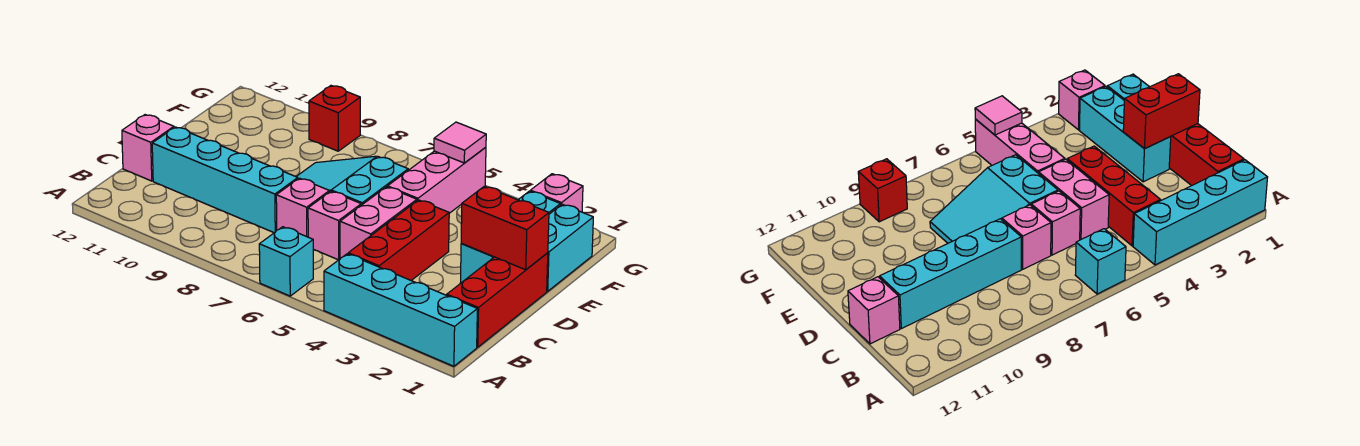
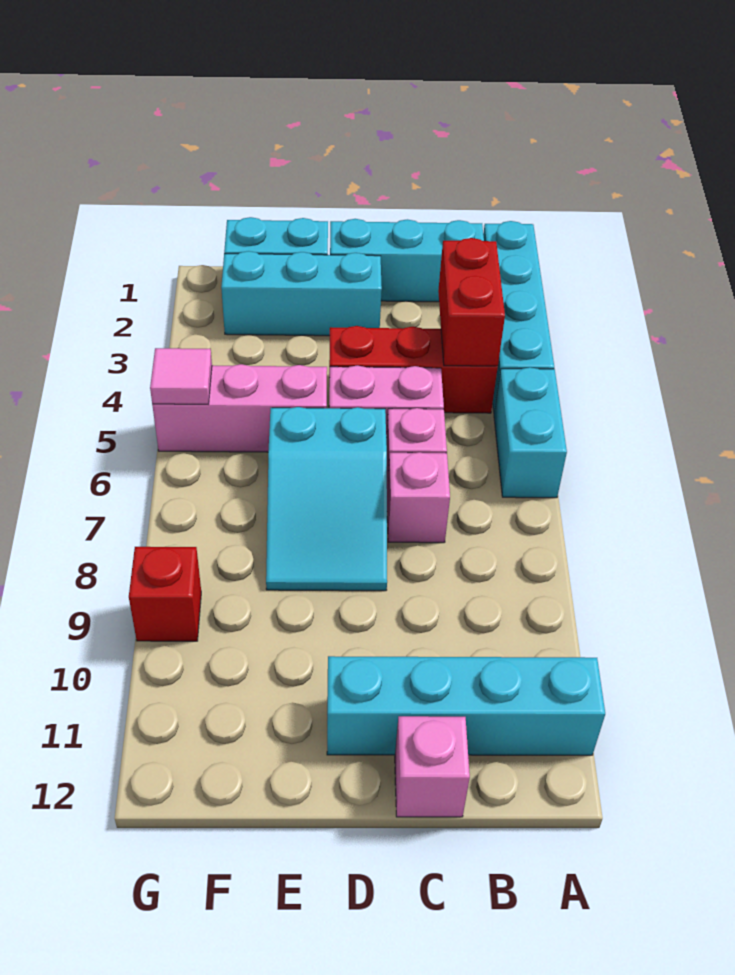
cyan 1x1 brick [259,227,313,296] -> cyan 1x2 brick [494,367,567,498]
red 1x3 brick [447,253,548,347] -> cyan 1x3 brick [330,219,484,302]
cyan 1x4 brick [152,127,298,233] -> cyan 1x4 brick turned to [327,656,605,755]
red 1x2 brick [461,186,549,270] -> red 1x2 brick moved to [438,238,505,366]
pink 1x1 brick [530,174,583,212] -> none

